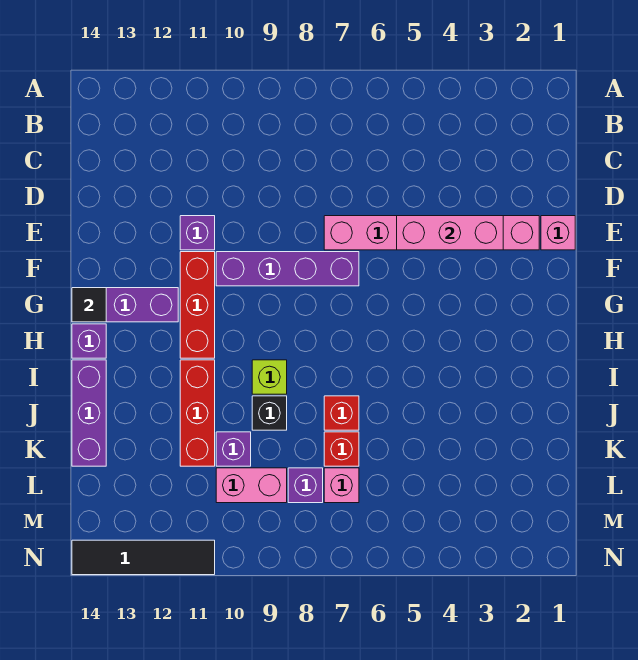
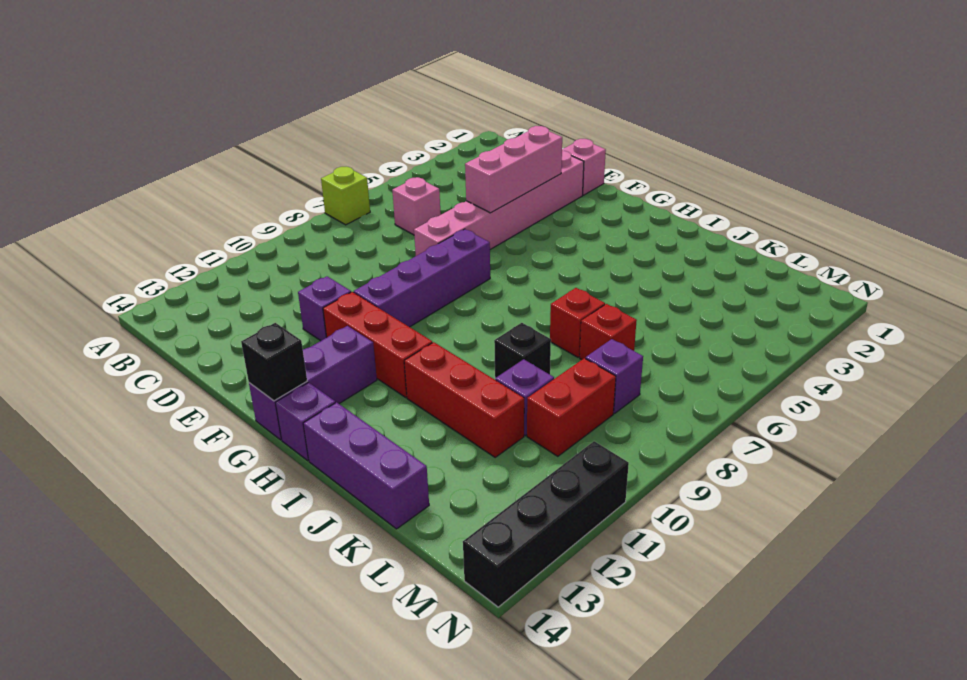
black 1x1 tile [72,288,106,322] -> black 1x1 brick [241,323,307,401]
lime 1x1 brick [252,360,287,394] -> lime 1x1 brick moved to [321,167,370,225]
pink 1x1 brick [324,468,359,503] -> pink 1x1 brick moved to [392,177,441,235]
pink 1x2 brick [216,468,287,503] -> red 1x2 brick [527,358,616,456]
black 1x4 tile [72,540,215,575] -> black 1x4 brick [463,441,629,607]

